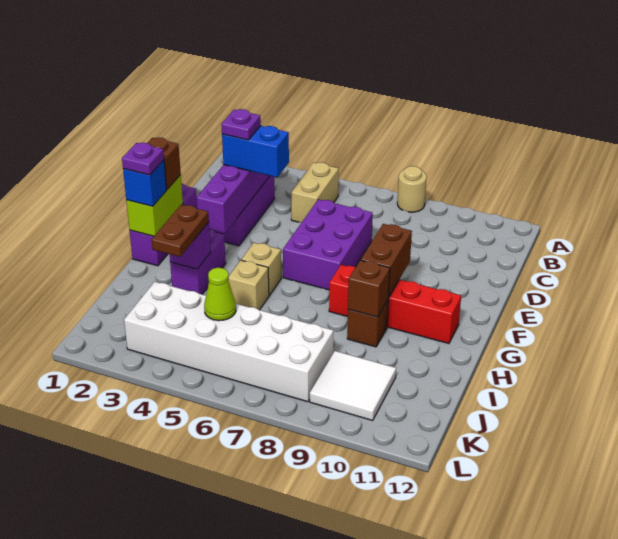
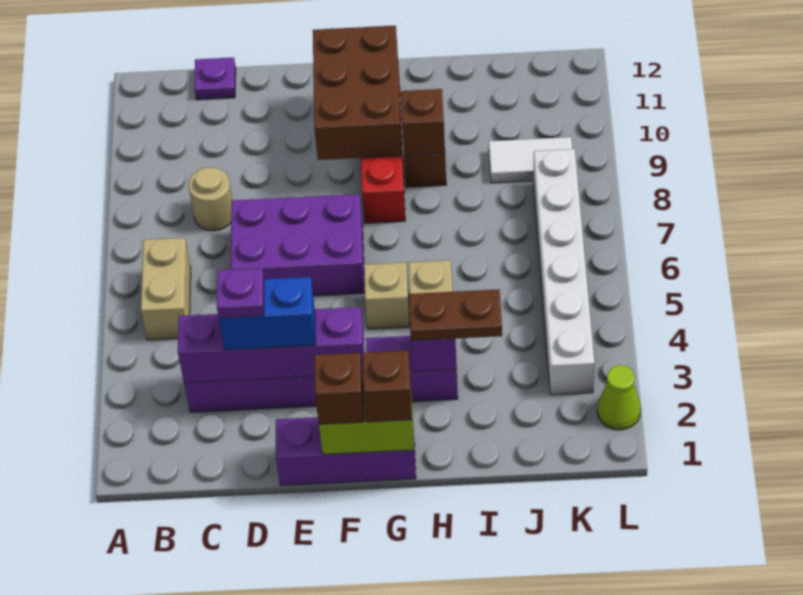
tan 1x1 round brick [397,166,427,212] -> tan 1x1 round brick moved to [188,167,232,231]
tan 1x2 brick [291,162,339,222] -> tan 1x2 brick turned to [141,238,191,340]
blue 1x2 brick [222,126,289,177] -> blue 1x2 brick turned to [219,277,315,350]
brown 1x2 brick [361,224,412,297] -> brown 2x3 brick [313,26,402,160]
blue 1x1 brick [123,160,167,206] -> brown 1x1 brick [362,350,412,422]
purple 1x1 plate [122,143,164,175] -> purple 1x1 plate moved to [194,57,236,100]
white 2x6 brick [124,282,334,402] -> white 1x6 brick [534,149,594,395]
lime 1x1 cone [204,268,236,321] -> lime 1x1 cone moved to [597,365,641,430]
white 2x2 tile [310,351,396,420] -> white 1x2 tile [489,137,572,183]

